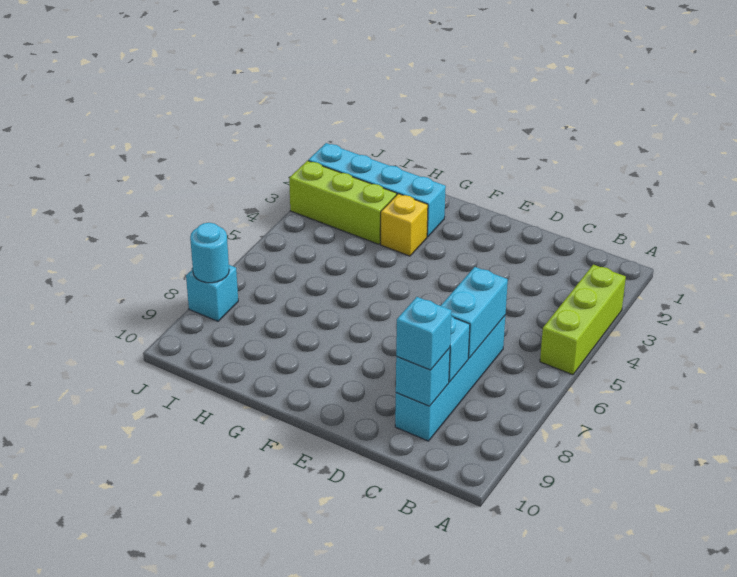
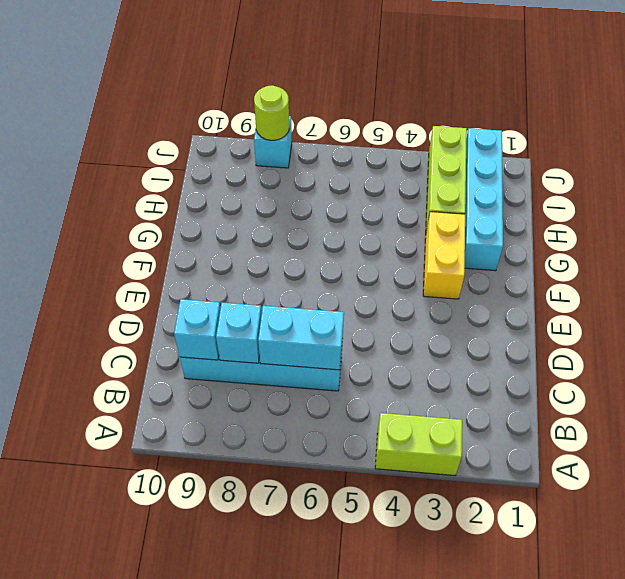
lime 1x3 brick [540,265,626,375] -> lime 1x2 brick [375,413,462,476]
cyan 1x1 brick [396,297,452,370] -> none
yellow 1x1 brick [381,194,428,256] -> yellow 1x2 brick [423,212,465,299]
cyan 1x1 round brick [190,223,229,283] -> lime 1x1 round brick [254,85,289,140]

